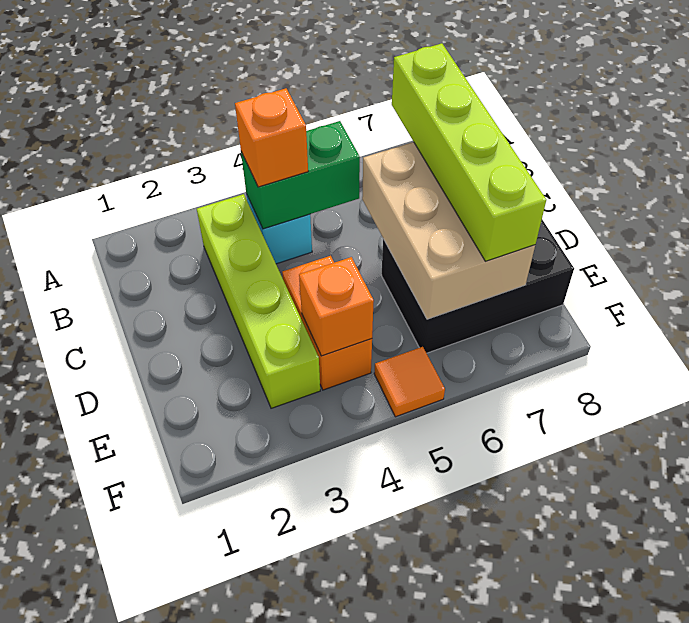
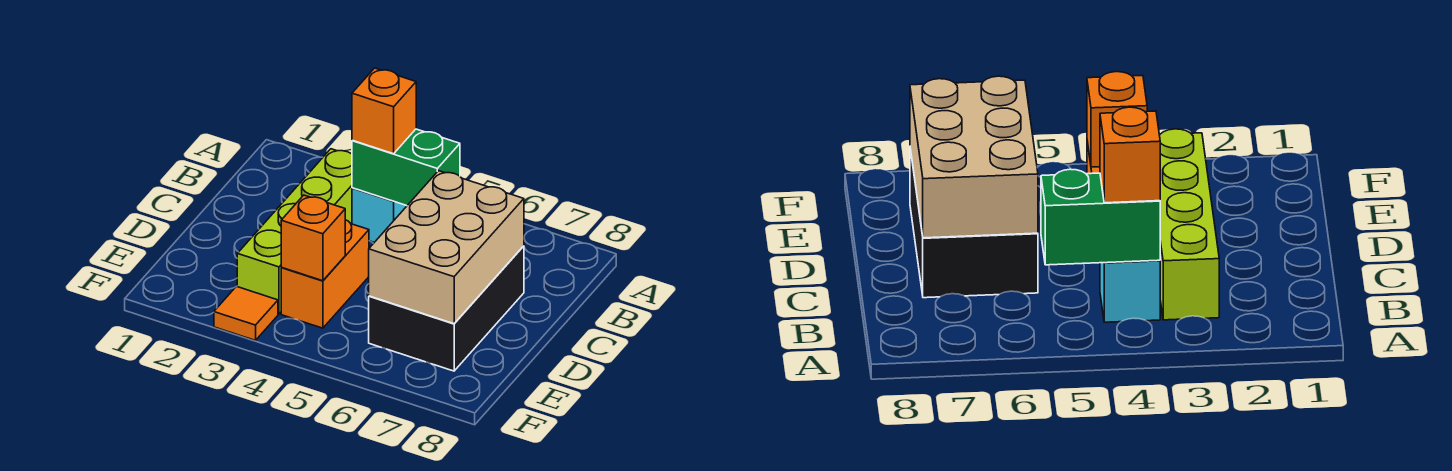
lime 1x4 brick [392,43,546,261] -> none
black 2x3 brick [382,220,574,353] -> black 2x3 brick turned to [369,246,524,371]
orange 1x1 tile [374,347,445,417] -> orange 1x1 tile moved to [214,286,278,340]

